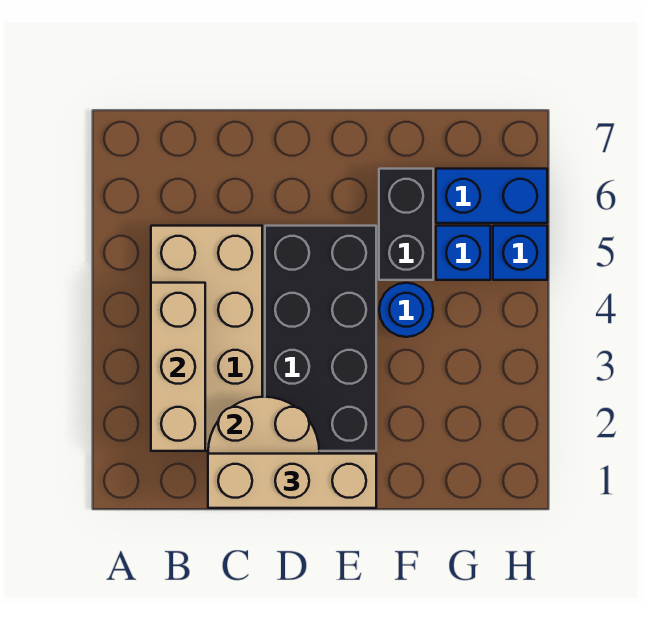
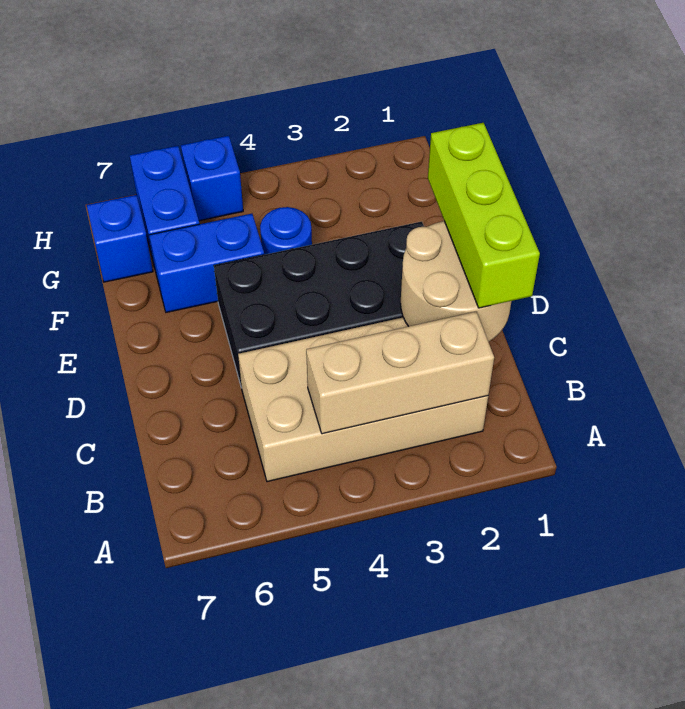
tan 1x3 brick [208,454,376,508] -> lime 1x3 brick [428,123,540,308]
black 1x2 brick [379,169,433,280] -> blue 1x2 brick [149,214,264,312]
blue 1x1 brick [436,226,490,280] -> blue 1x1 brick moved to [87,195,153,282]

